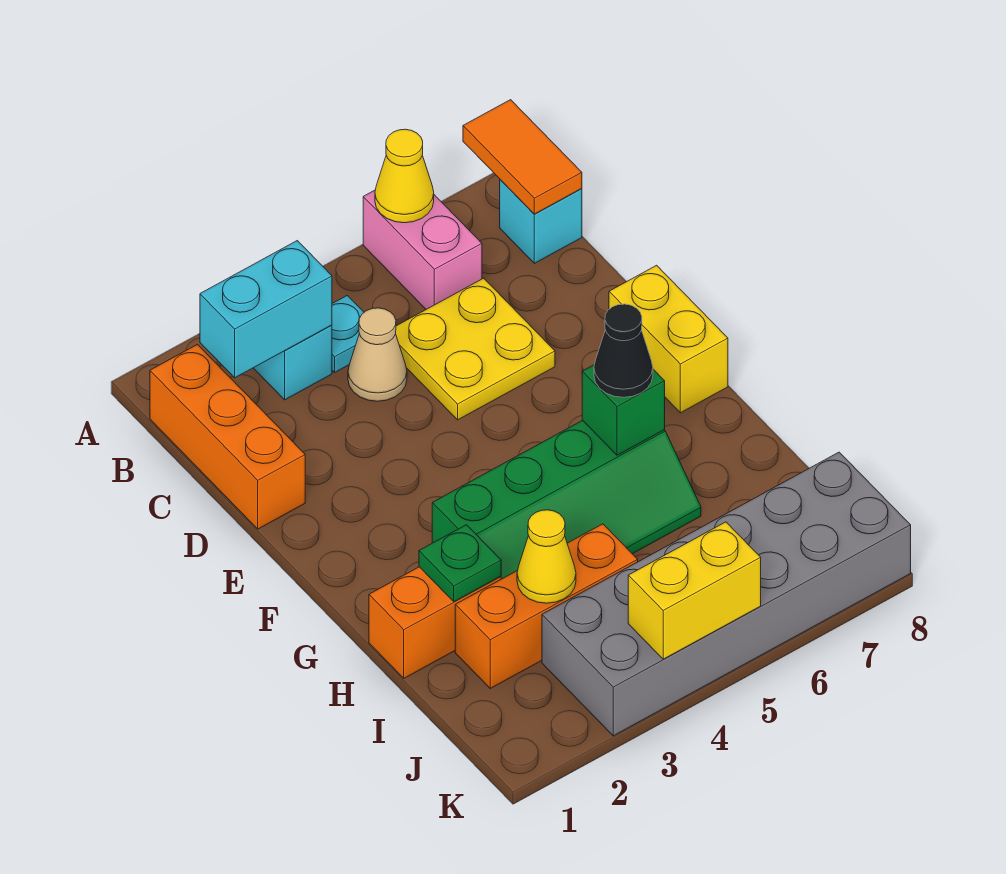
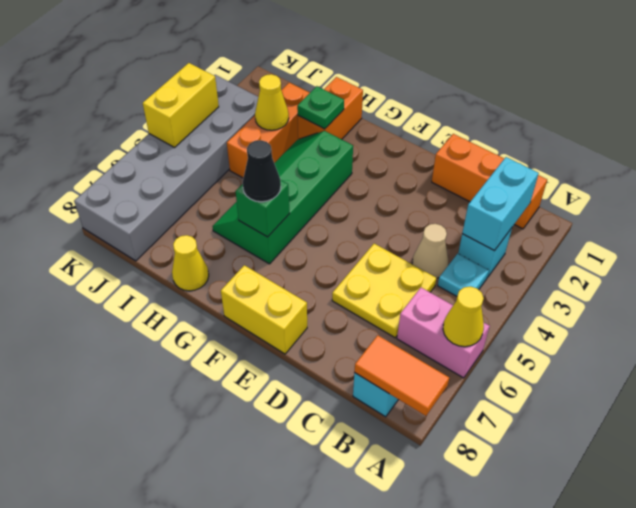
none -> yellow 1x1 cone [172,235,209,291]

